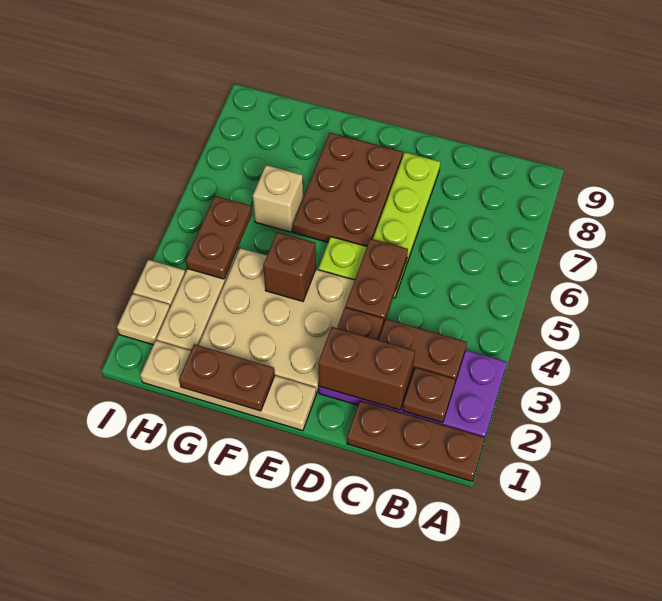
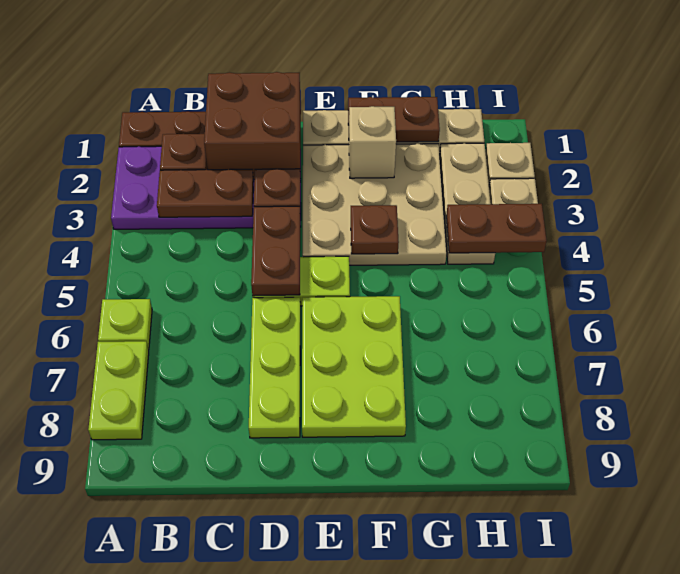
none -> lime 1x1 plate [98,299,152,350]
none -> lime 1x2 plate [88,341,149,440]
brown 1x2 brick [318,327,415,410] -> brown 2x2 brick [204,72,301,179]
brown 2x3 plate [293,133,403,246] -> lime 2x3 plate [302,296,406,437]
brown 1x1 brick [263,232,316,301] -> brown 1x1 plate [351,205,399,254]
tan 1x1 brick [253,165,303,232] -> tan 1x1 brick moved to [349,106,396,178]
brown 1x2 plate [186,196,252,279] -> brown 1x2 plate turned to [446,204,547,253]

